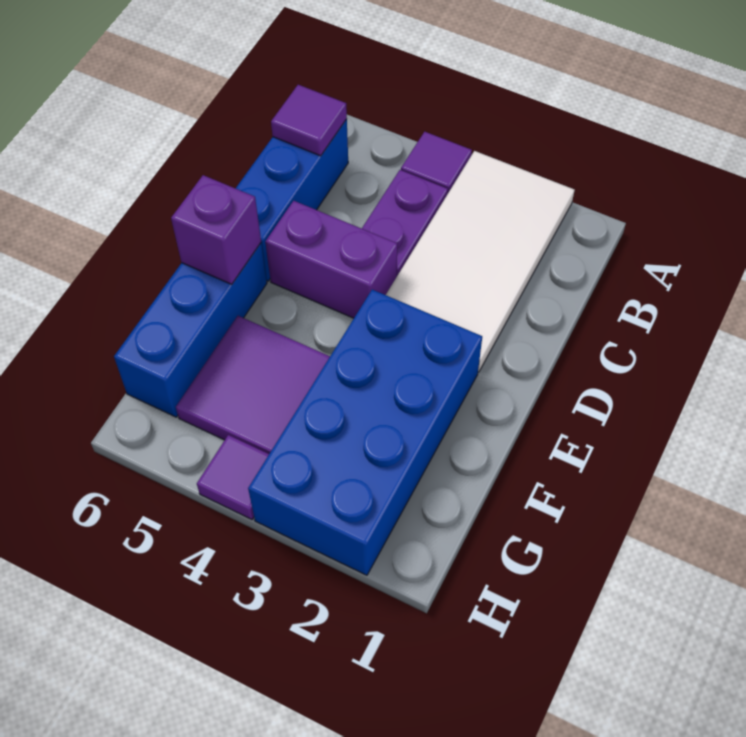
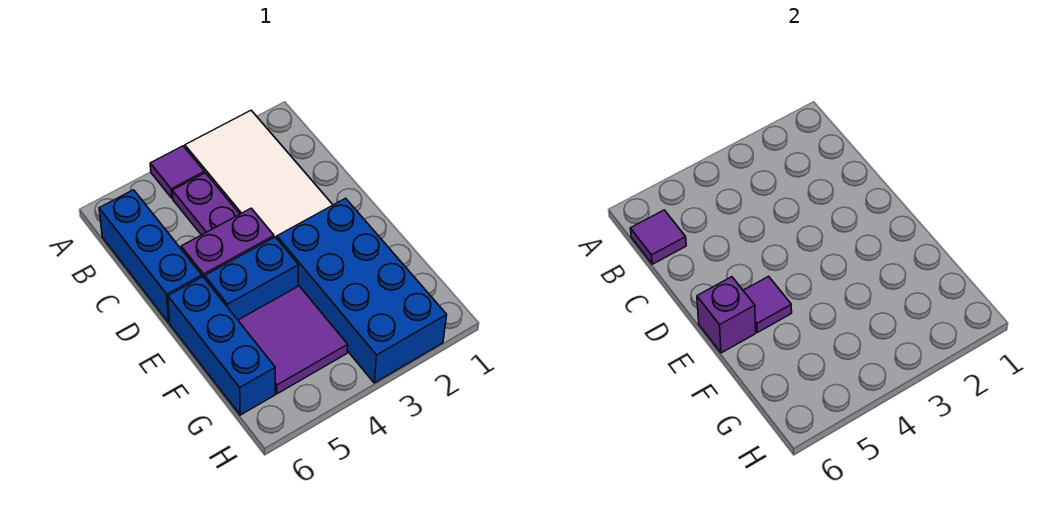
none -> blue 1x2 brick [205,237,299,320]
purple 1x1 tile [197,435,269,519] -> purple 1x1 tile moved to [743,276,792,333]

